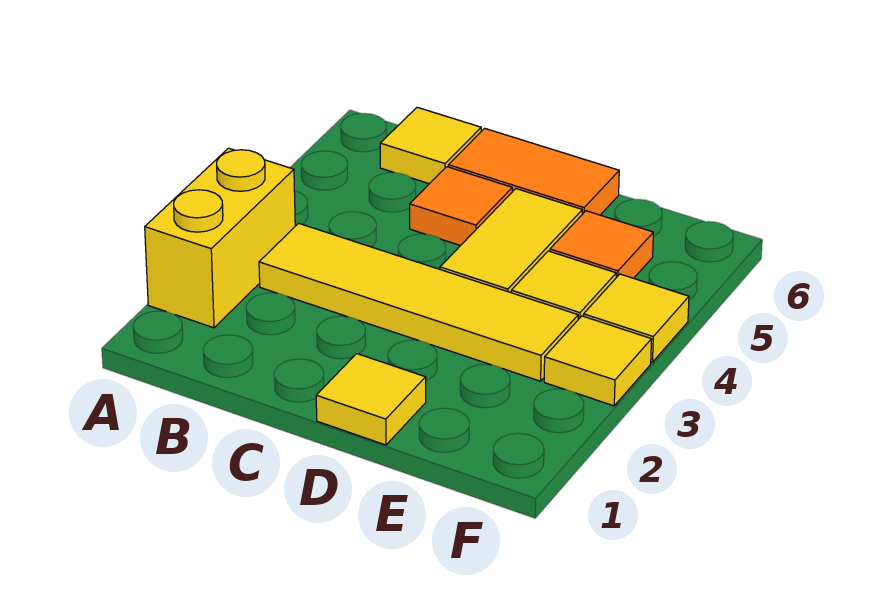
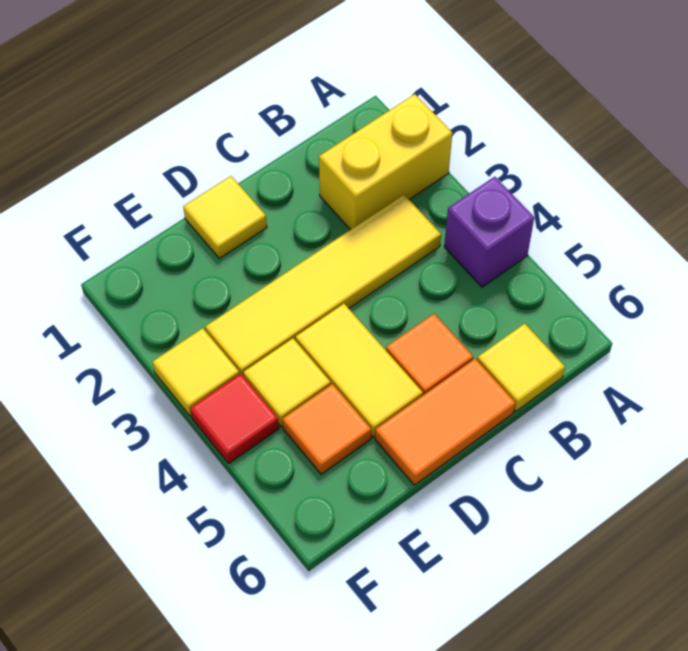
yellow 1x2 brick [145,148,295,328] -> yellow 1x2 brick turned to [319,94,452,230]
none -> purple 1x1 brick [444,177,534,287]
yellow 1x1 tile [584,274,689,362] -> red 1x1 tile [190,374,279,463]

